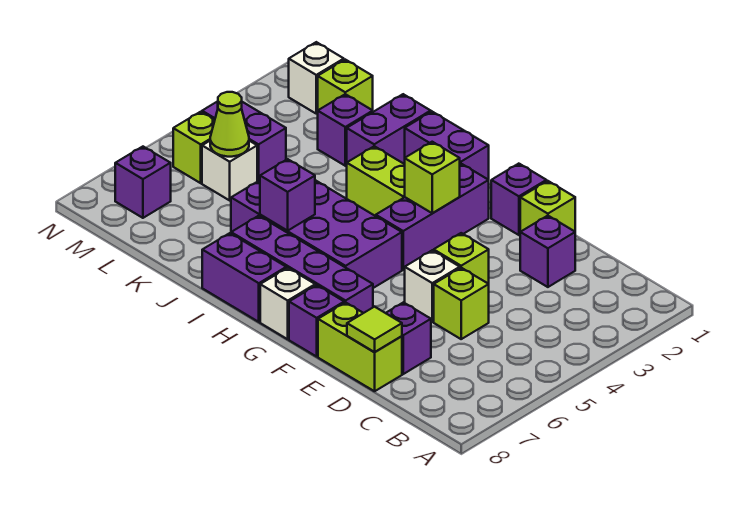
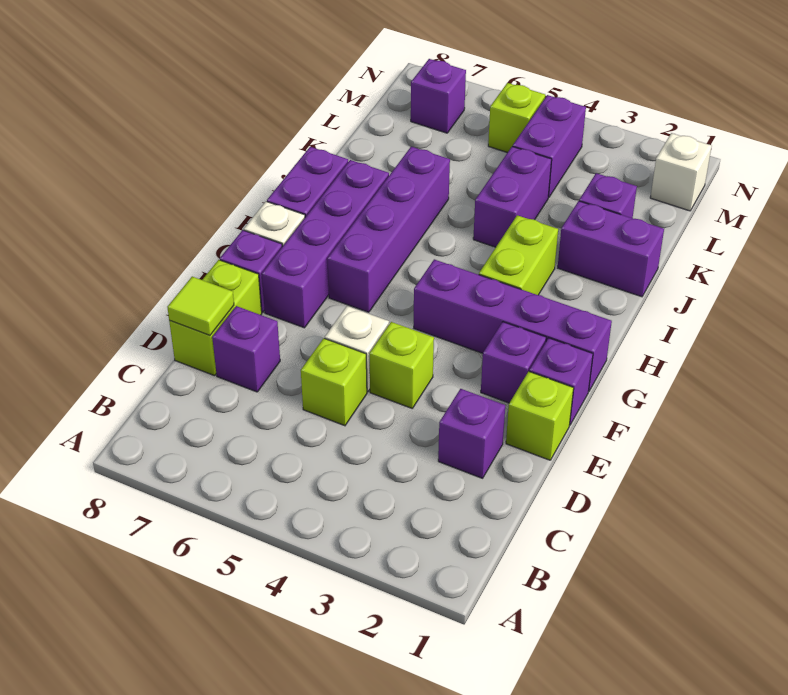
purple 1x3 brick [376,164,489,270] -> purple 1x4 brick [414,259,612,391]
lime 1x1 brick [405,142,460,213] -> none
purple 2x4 brick [231,180,402,288] -> purple 1x4 brick [327,147,450,312]
purple 1x2 brick [405,112,489,180] -> purple 1x2 brick moved to [473,146,552,247]
purple 1x1 brick [260,159,315,231] -> purple 1x1 brick moved to [481,322,546,403]
lime 1x1 brick [318,60,373,110] -> none
white 1x1 brick [202,141,257,200] -> none
lime 1x1 cone [210,92,249,157] -> none

